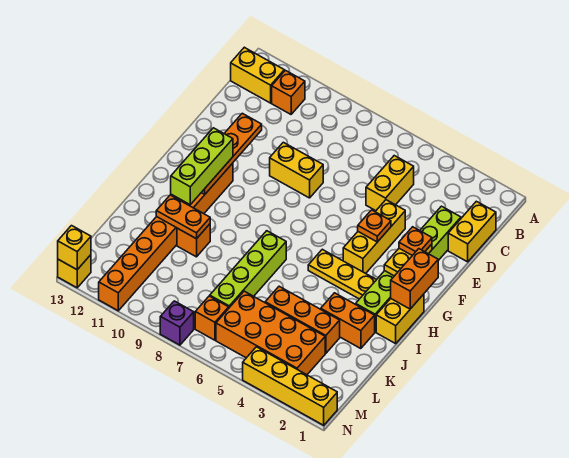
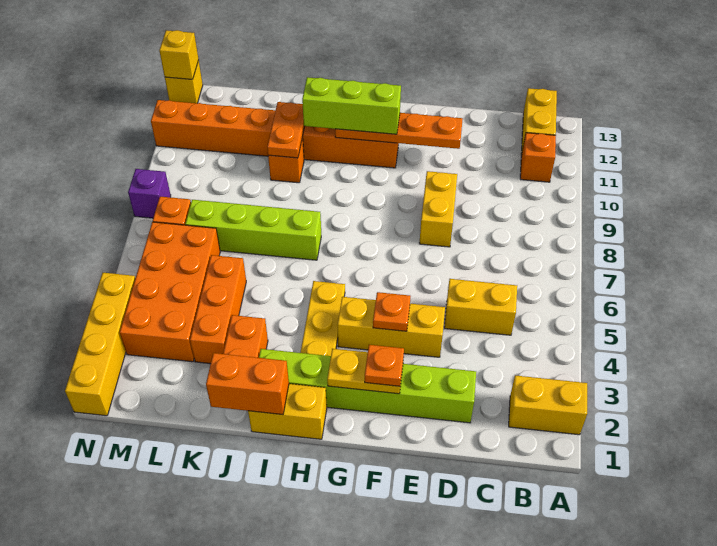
yellow 1x2 brick [448,201,496,262] -> yellow 1x2 brick moved to [509,375,587,435]
orange 1x2 brick [391,249,438,309] -> orange 1x2 brick moved to [206,353,289,415]

